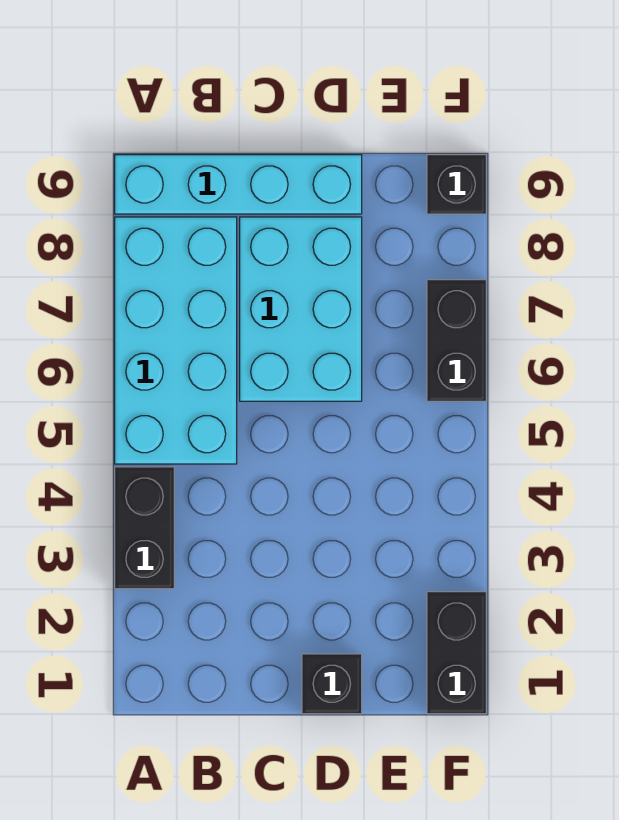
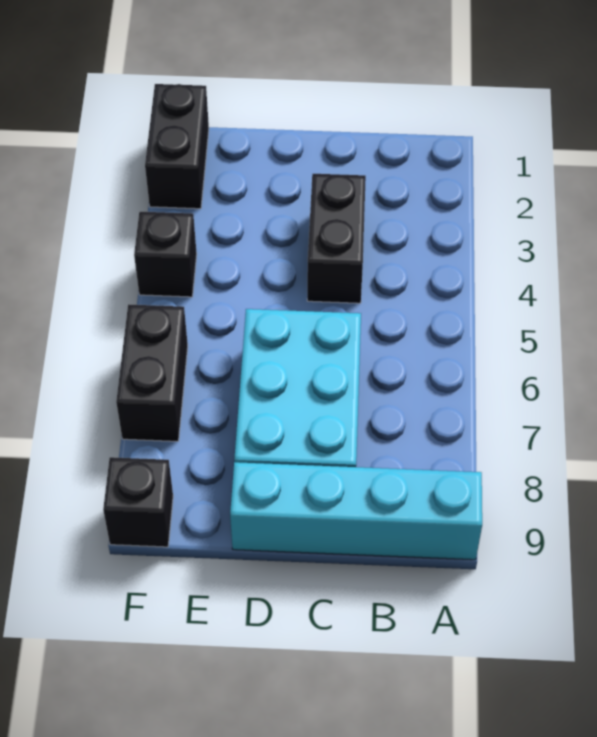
black 1x2 brick [115,467,174,589] -> black 1x2 brick moved to [307,174,366,303]
cyan 2x4 brick [115,217,237,464] -> none
black 1x1 brick [302,654,362,714] -> black 1x1 brick moved to [134,212,197,297]

